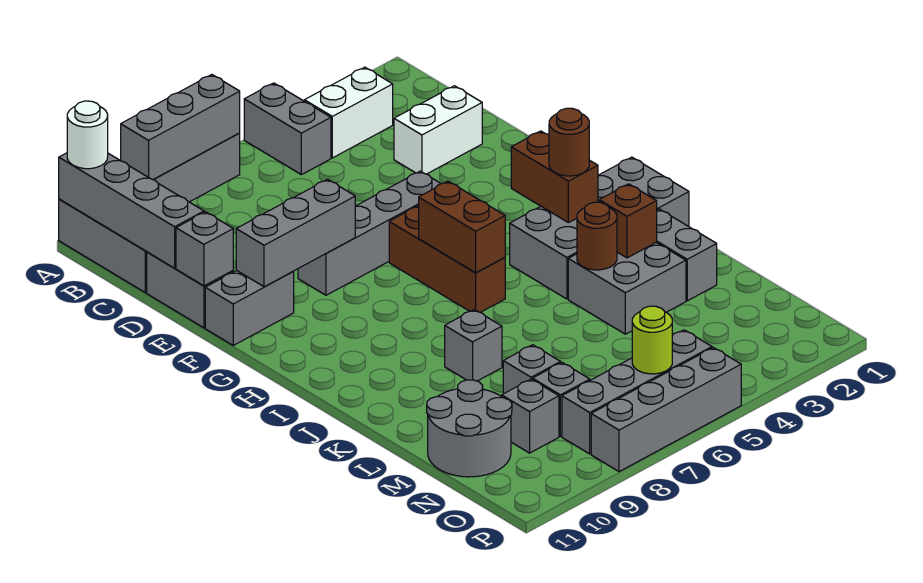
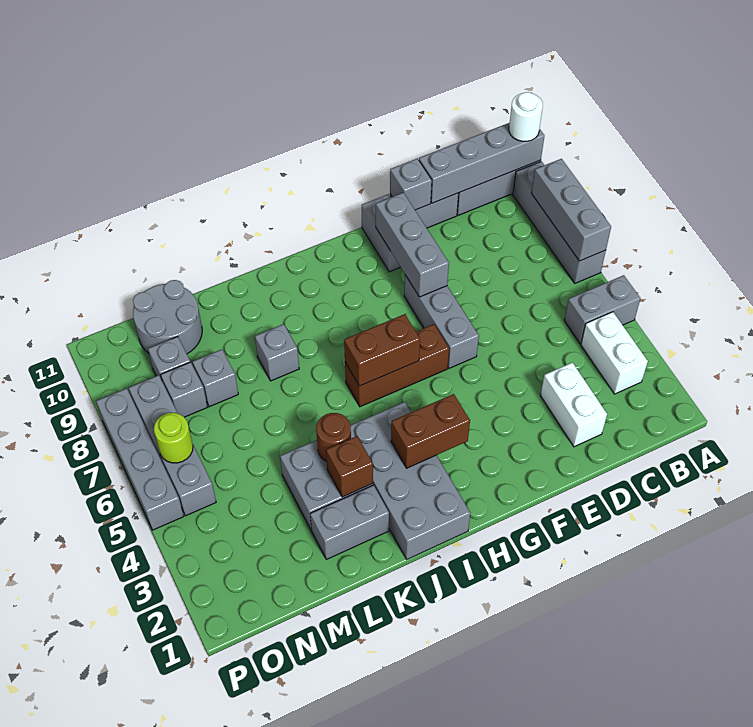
grey 1x4 brick [298,171,441,295] -> grey 1x3 brick [404,275,479,368]
brown 1x1 round brick [549,108,589,176] -> none

